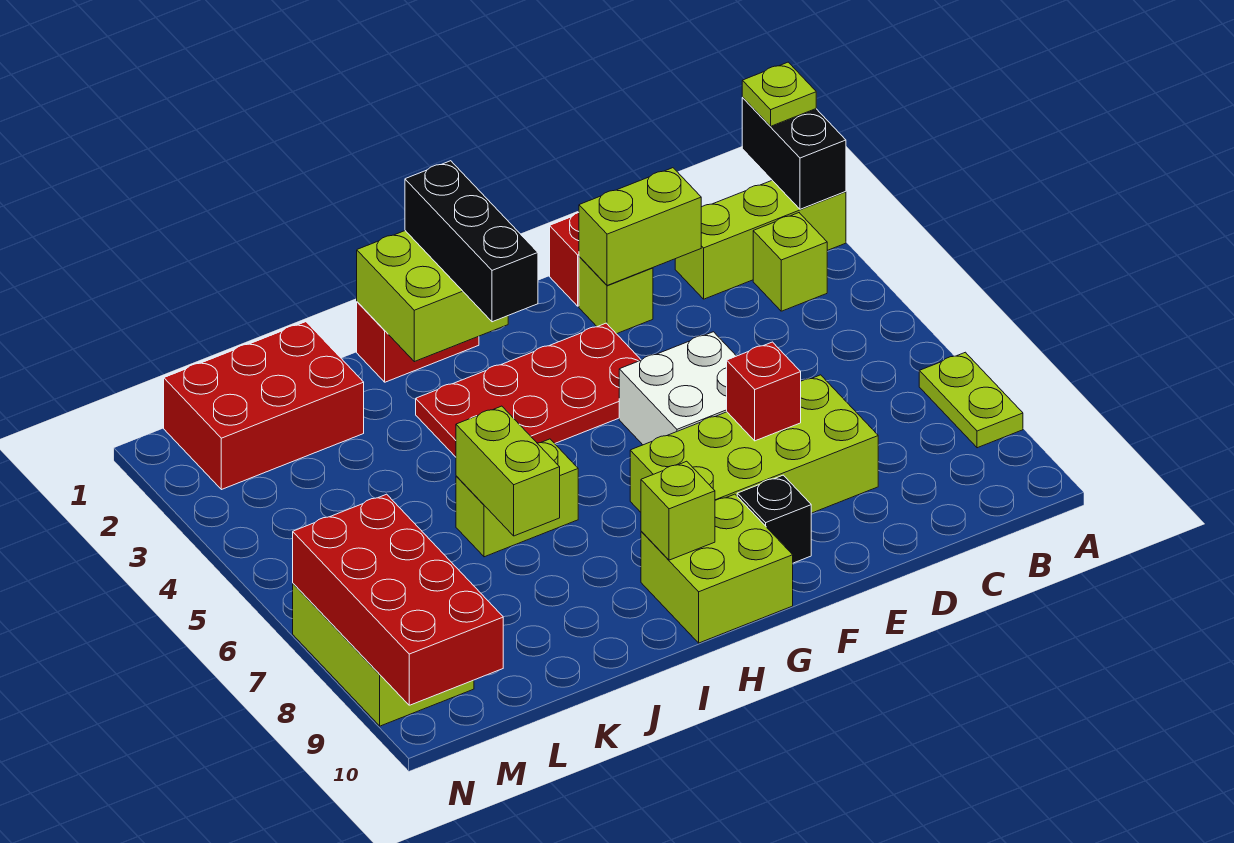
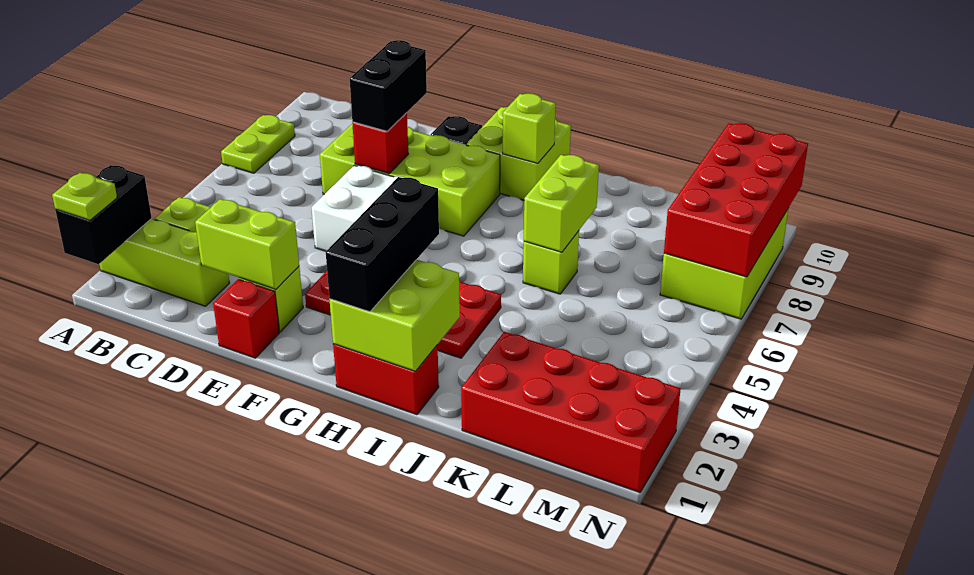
none -> black 1x2 brick [350,40,427,131]
lime 1x2 brick [456,439,578,557] -> lime 1x1 brick [523,231,579,294]
red 2x3 brick [164,322,364,490] -> red 2x4 brick [461,332,681,492]

